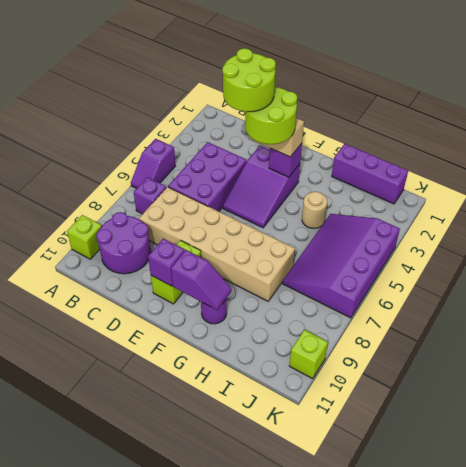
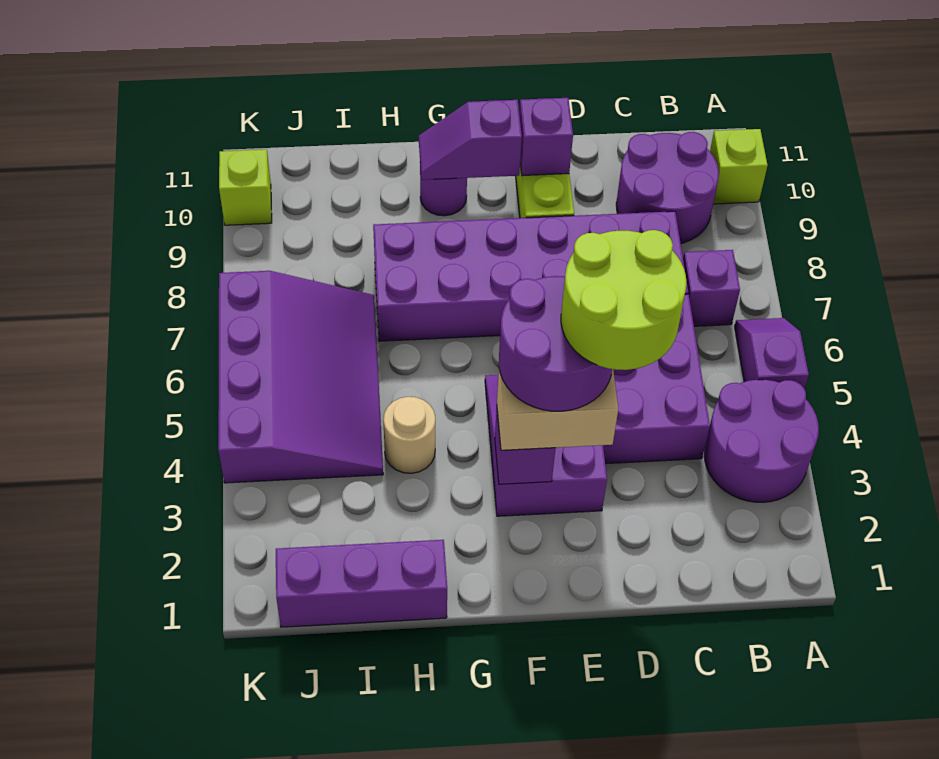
none -> purple 2x2 round brick [704,380,819,502]
tan 2x6 brick [139,187,295,301] -> purple 2x6 brick [373,211,688,341]
lime 2x2 round brick [245,87,297,144] -> purple 2x2 round brick [499,276,612,411]

